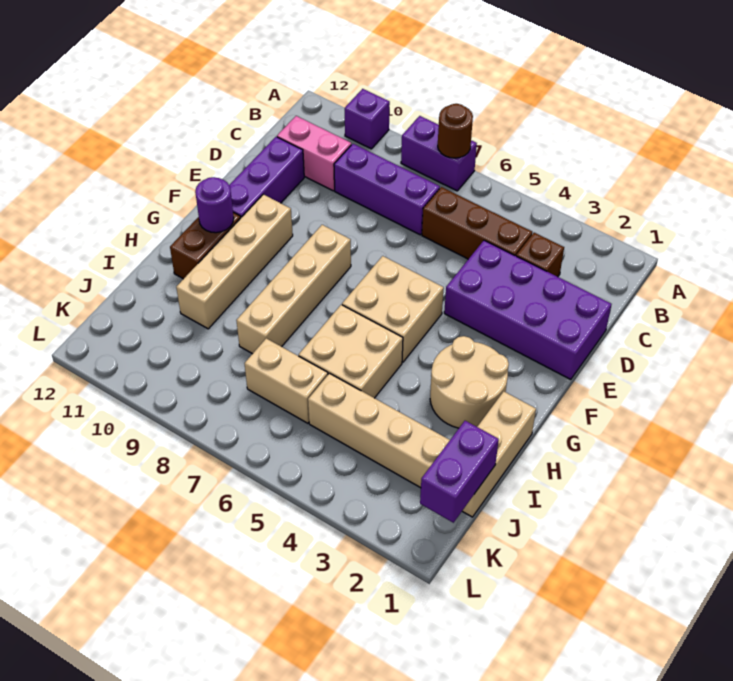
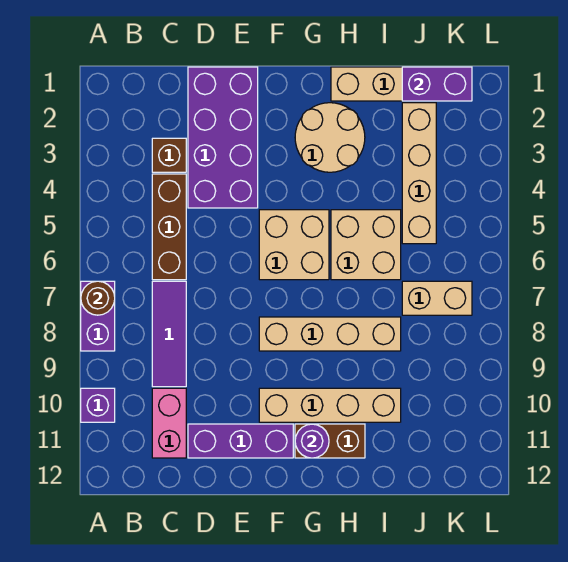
purple 1x3 brick [334,144,440,235] -> purple 1x3 tile [152,281,186,387]
tan 1x2 brick [244,338,328,423] -> tan 1x2 brick turned to [402,281,472,315]

